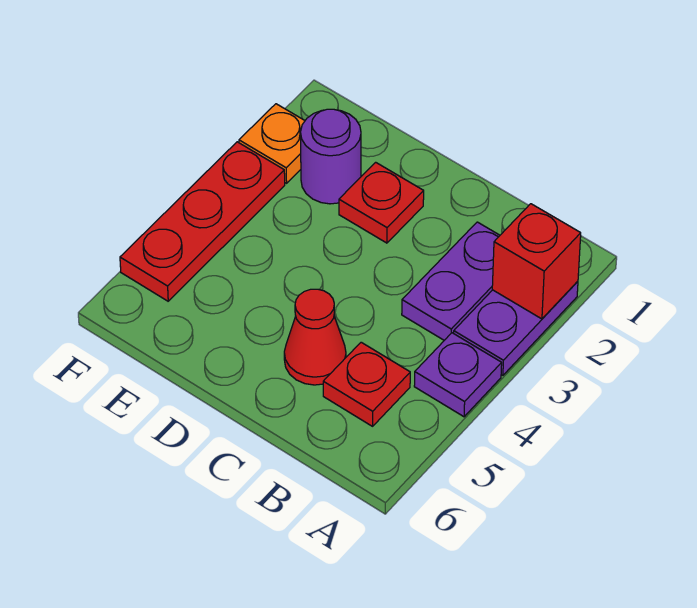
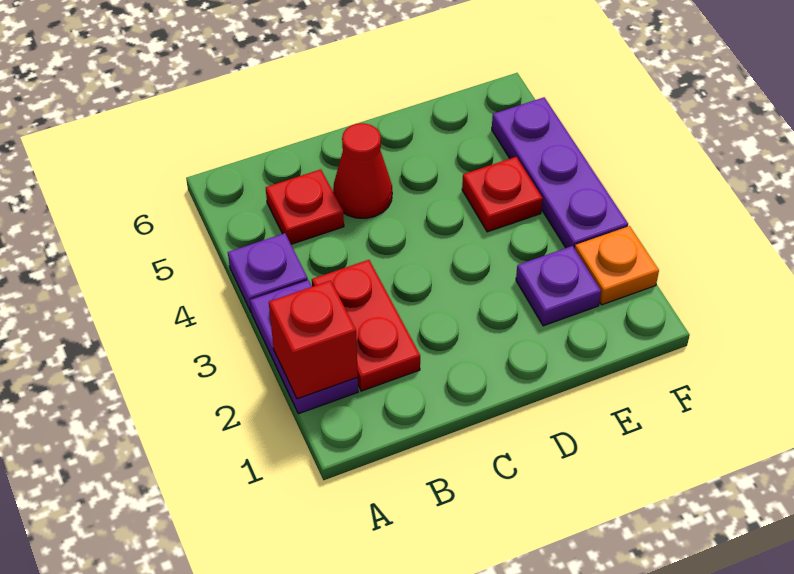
purple 1x2 plate [402,222,500,340] -> red 1x2 plate [312,260,420,391]
red 1x1 plate [339,162,424,243] -> red 1x1 plate moved to [462,157,543,232]
purple 1x1 round brick [301,109,361,204] -> purple 1x1 plate [516,246,601,326]
red 1x3 plate [120,142,285,301] -> purple 1x3 plate [492,97,628,249]

